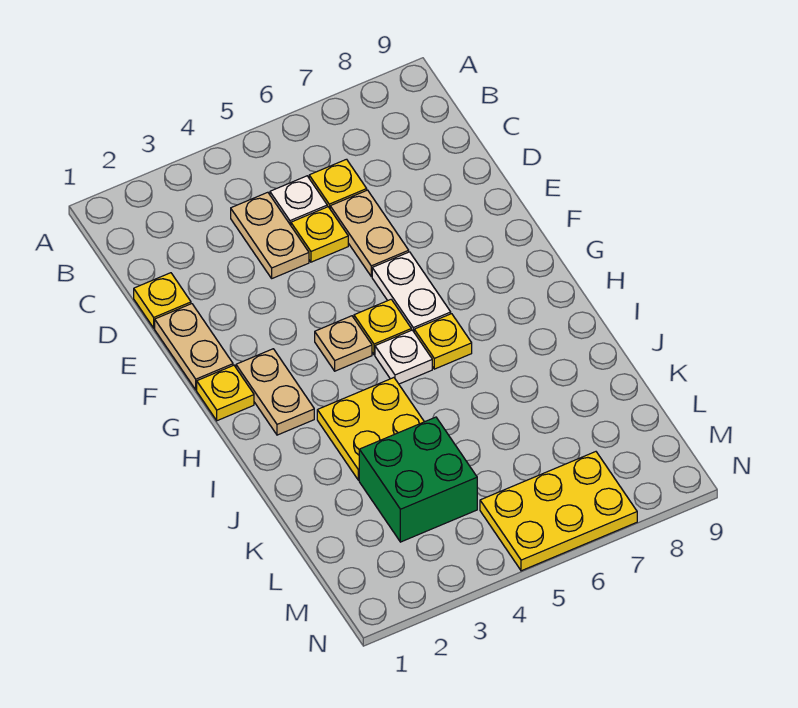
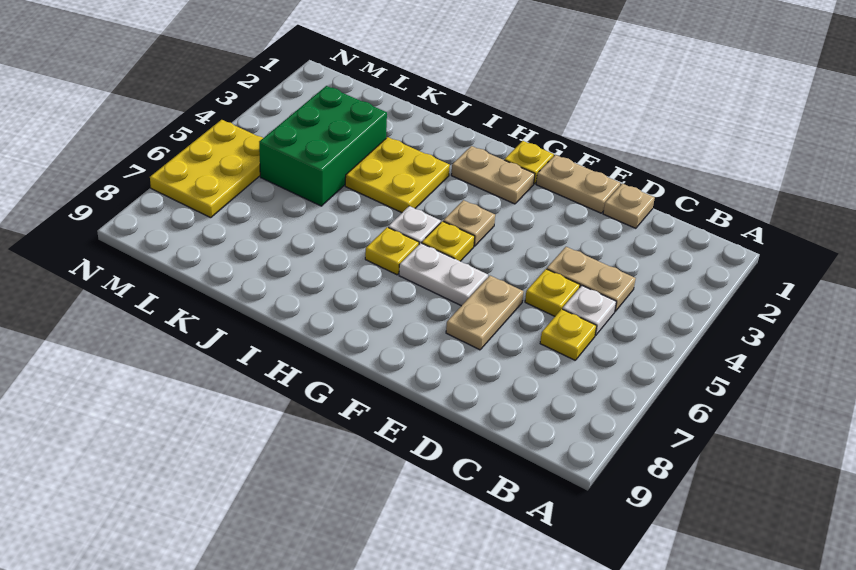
yellow 1x1 plate [134,273,191,328] -> tan 1x1 plate [603,184,655,228]
tan 1x2 plate [330,190,409,276] -> tan 1x2 plate turned to [446,276,524,350]
green 2x2 brick [359,417,477,542] -> green 2x3 brick [259,86,387,206]

